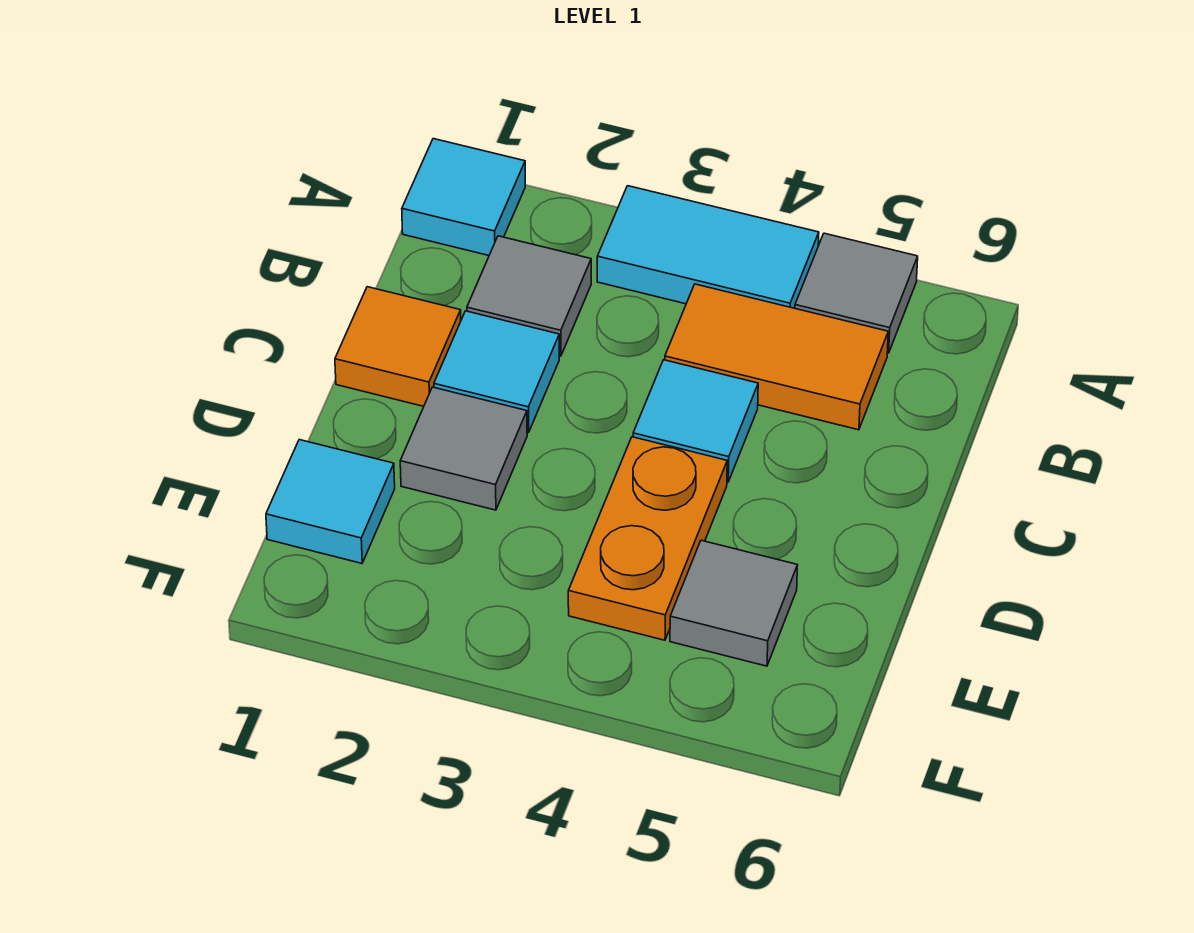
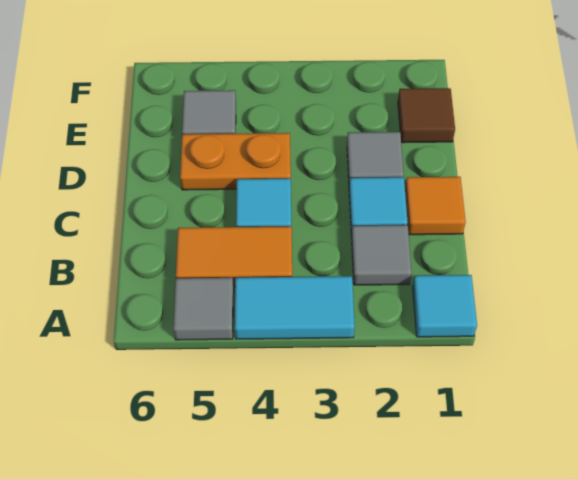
orange 1x2 plate [568,437,727,640] -> orange 1x2 plate turned to [180,133,291,190]
cyan 1x1 tile [266,440,395,563] -> brown 1x1 tile [398,88,455,143]

